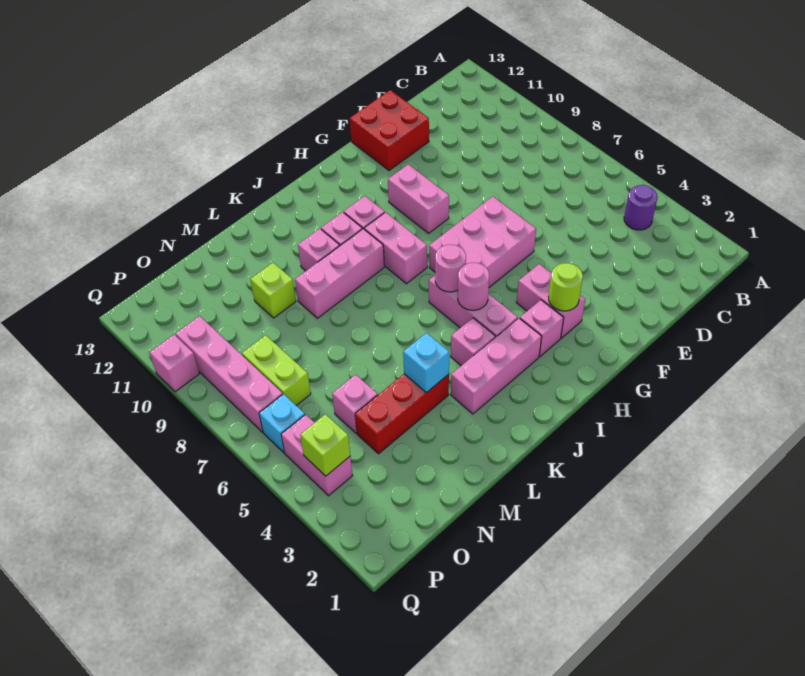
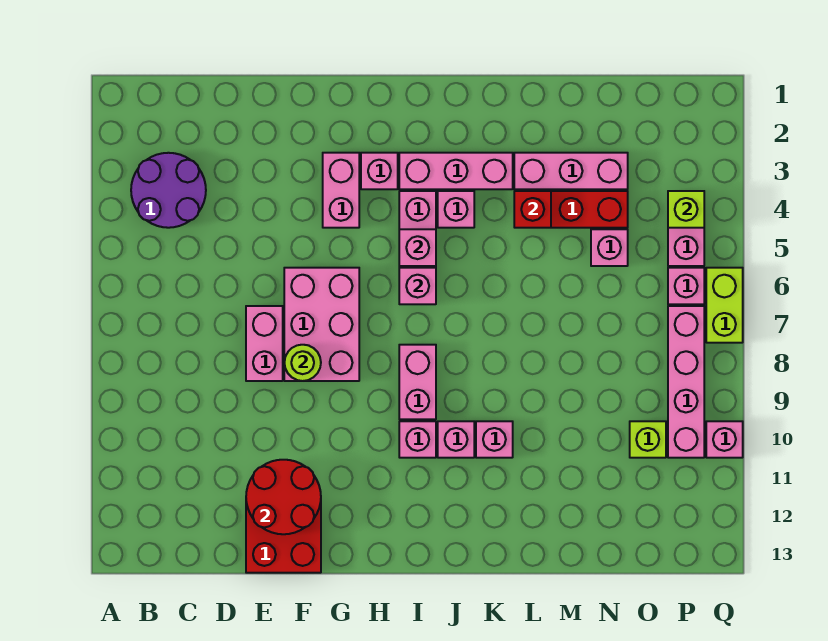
purple 1x1 round brick [624,185,658,230] -> purple 2x2 round brick [131,153,206,228]
none -> red 2x2 round brick [246,460,321,534]
pink 2x3 brick [429,196,536,287] -> pink 2x3 brick turned to [284,268,359,381]
lime 1x1 round brick [548,263,583,311] -> lime 1x1 round brick moved to [284,345,321,381]
pink 1x2 brick [388,164,449,233] -> pink 1x2 brick moved to [246,306,283,381]
pink 1x1 round brick [458,263,489,310] -> pink 1x1 brick [399,229,436,266]
pink 1x1 round brick [435,245,466,292] -> pink 1x1 brick [399,268,436,304]
pink 1x3 brick [295,229,384,318] -> pink 1x3 brick moved to [514,153,628,189]
cyan 1x1 brick [403,333,449,393] -> red 1x1 brick [514,191,551,228]
lime 1x1 brick [250,263,296,318] -> lime 1x1 brick moved to [630,421,666,458]
lime 1x2 brick [242,335,311,405] -> lime 1x2 brick moved to [706,268,743,343]
cyan 1x1 brick [259,394,305,453] -> pink 1x1 brick [668,268,704,304]

